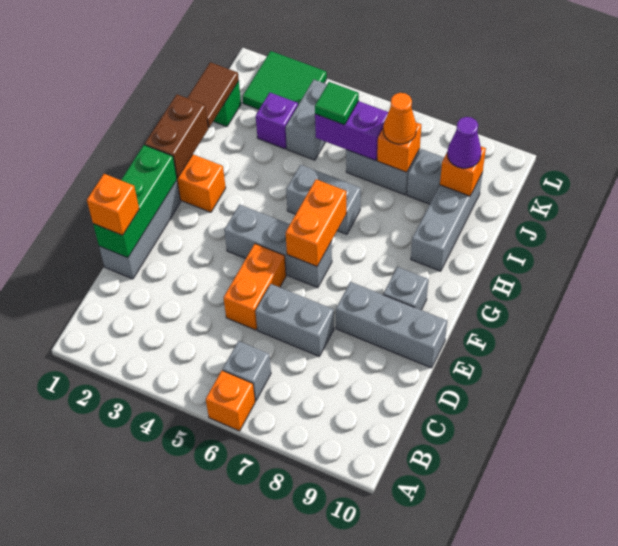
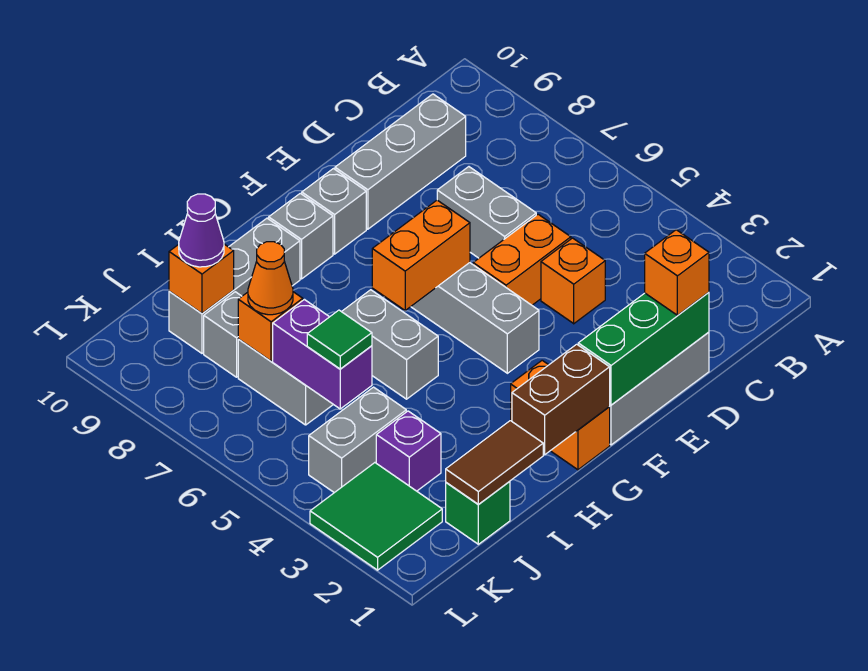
orange 1x1 brick [206,370,255,431] -> orange 1x1 brick moved to [541,238,605,324]
grey 1x1 brick [223,341,271,401] -> grey 1x1 brick moved to [269,193,333,279]
grey 1x3 brick [336,282,447,368] -> grey 1x3 brick turned to [335,94,466,229]

